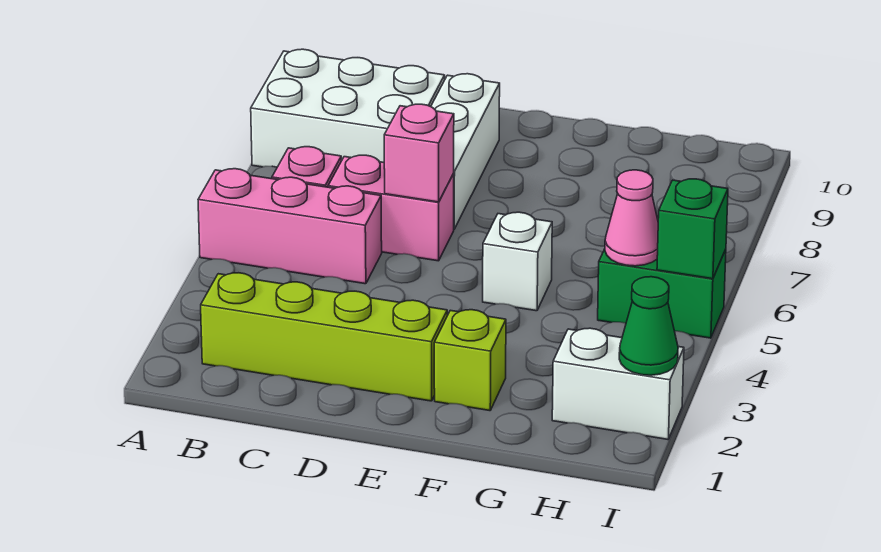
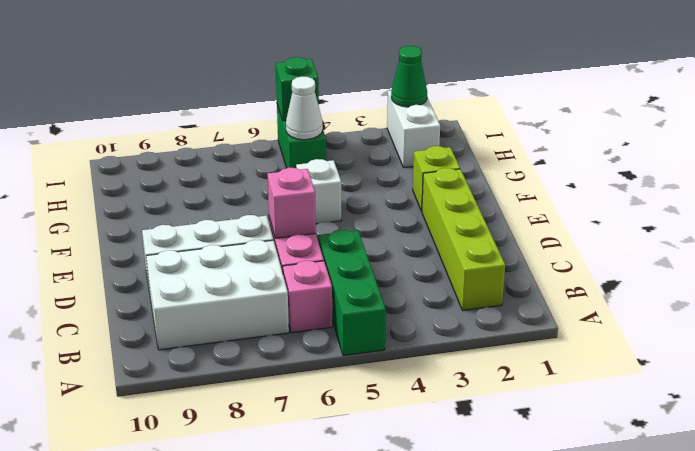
pink 1x3 brick [198,169,382,284] -> green 1x3 brick [318,230,386,356]
white 2x3 brick [251,49,445,167] -> white 2x3 brick turned to [146,240,289,350]
pink 1x1 cone [605,170,658,266] -> white 1x1 cone [286,77,323,140]

